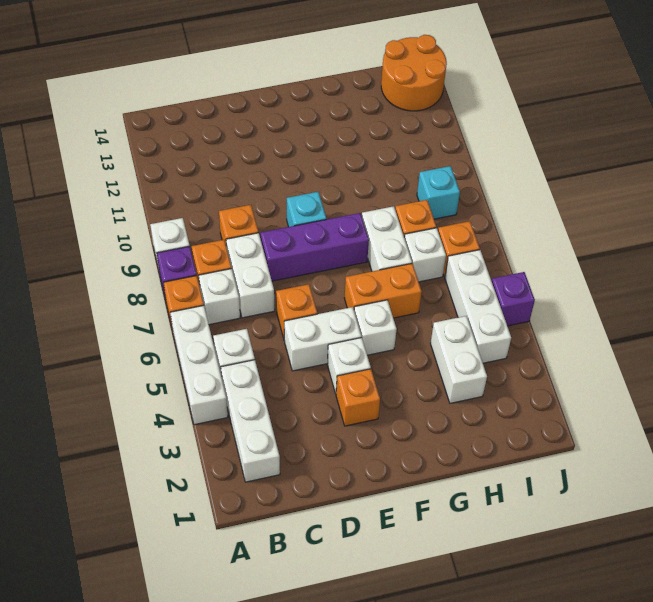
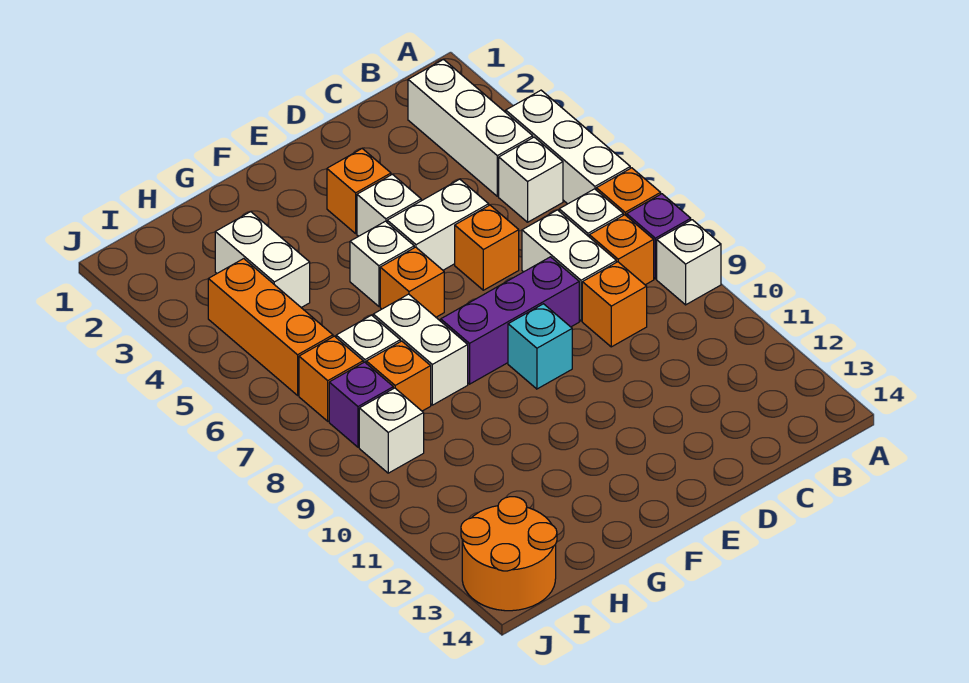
orange 1x2 brick [344,264,422,318] -> orange 1x1 brick [380,247,444,317]
white 1x3 brick [445,250,511,363] -> orange 1x3 brick [208,259,333,395]
cyan 1x1 brick [417,166,460,219] -> white 1x1 brick [359,388,424,473]
purple 1x1 brick [492,272,535,326] -> purple 1x1 brick moved to [329,362,393,447]

